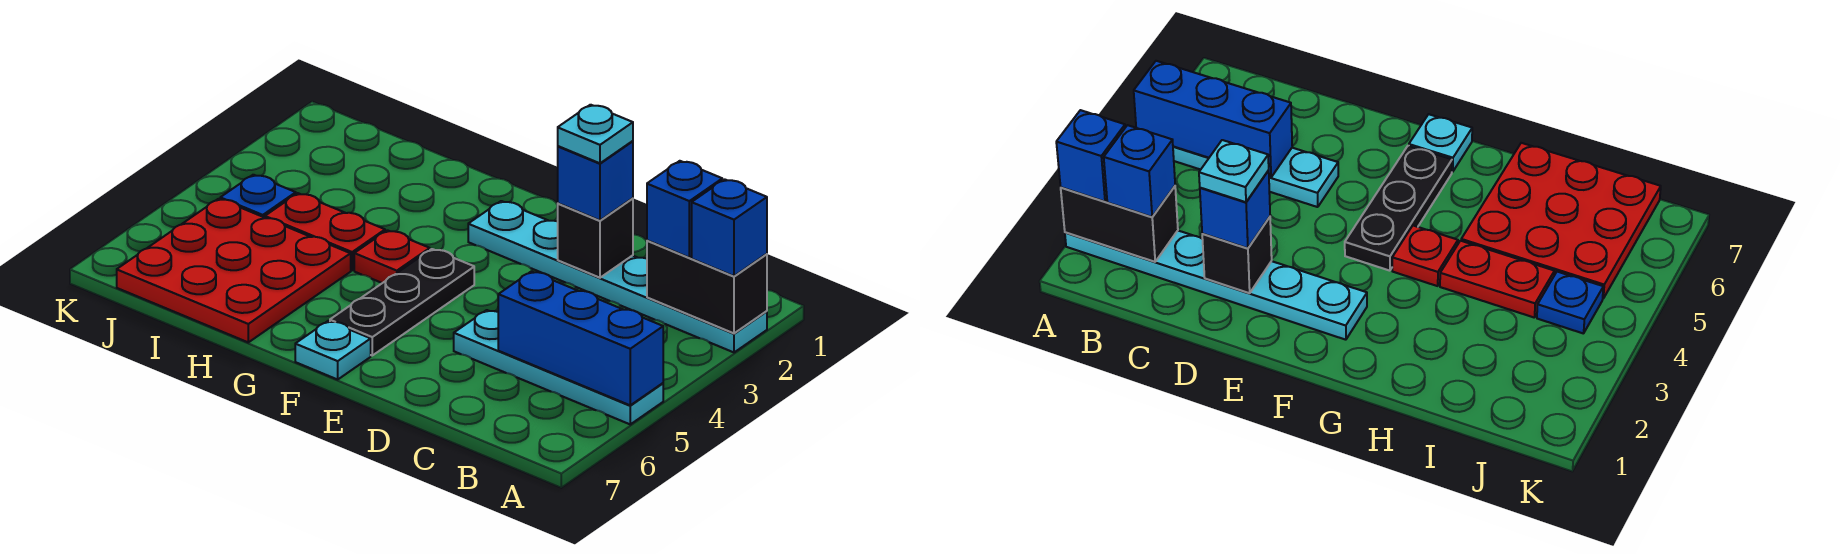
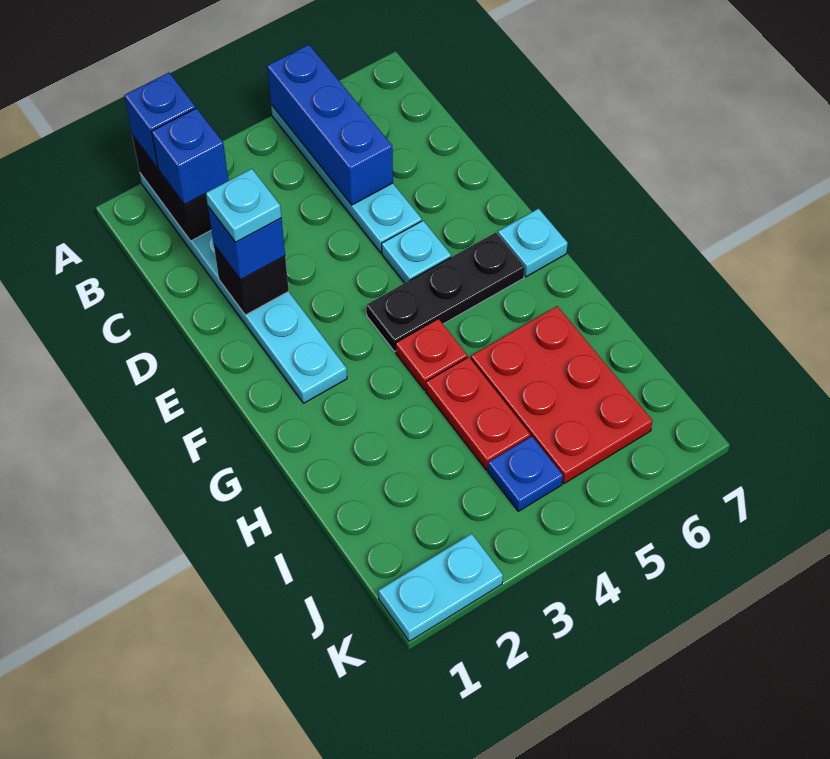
none -> cyan 1x1 plate [382,221,451,283]
red 3x3 plate [117,199,351,342] -> red 2x3 plate [471,306,653,484]
none -> cyan 1x2 plate [378,534,503,641]

